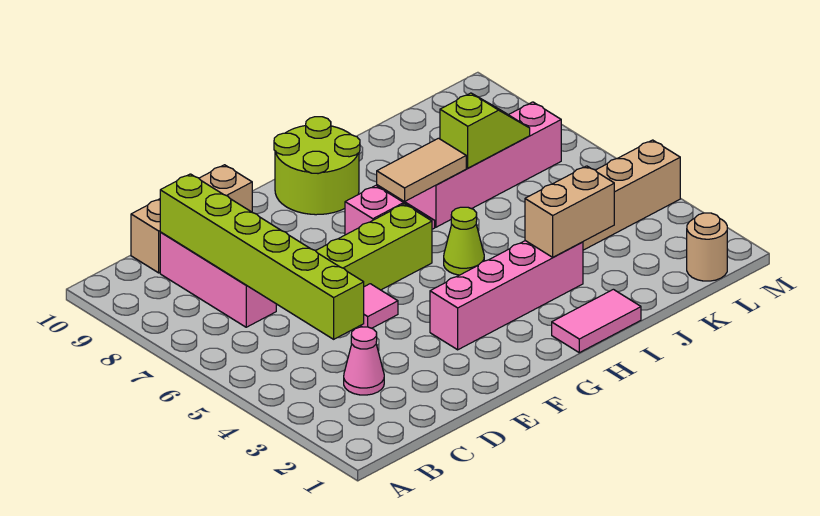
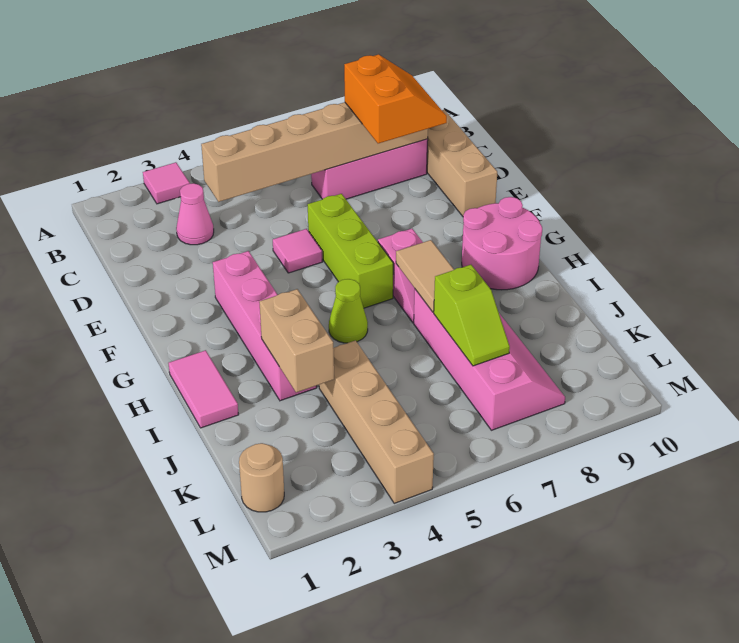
none -> pink 1x1 tile [143,162,190,204]
lime 1x6 brick [160,174,364,339] -> tan 1x6 brick [201,102,428,202]
none -> orange 2x2 slope [344,54,447,143]
lime 2x2 round brick [274,117,360,215] -> pink 2x2 round brick [462,197,542,290]

